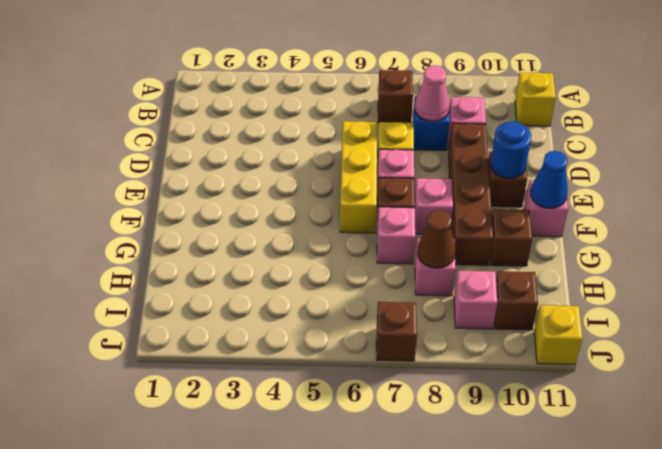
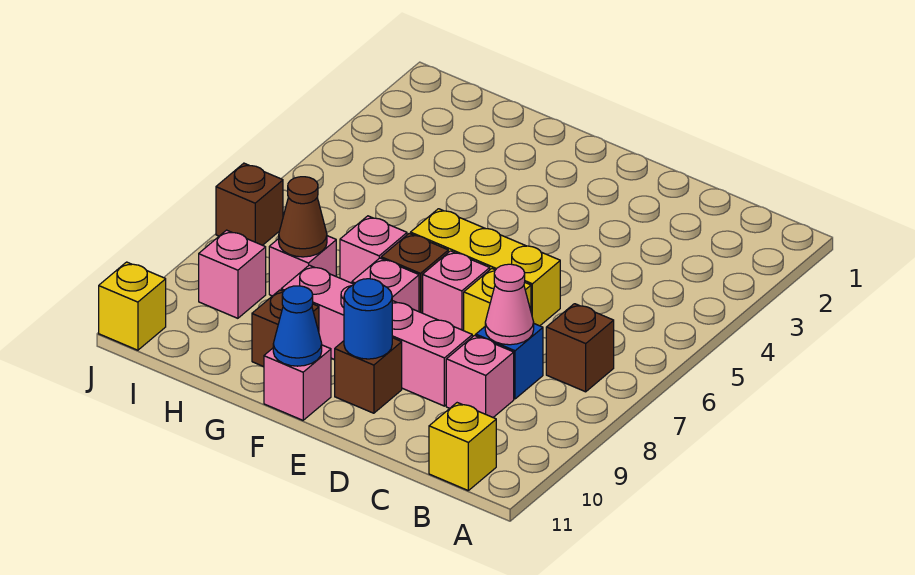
brown 1x4 brick [449,123,493,265] -> pink 1x4 brick [281,265,472,406]
brown 1x1 brick [494,271,538,330] -> none

